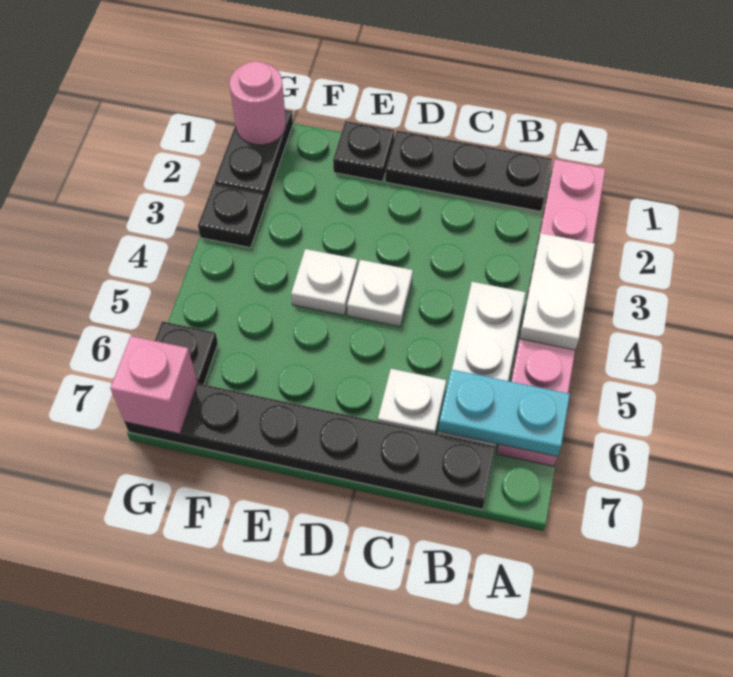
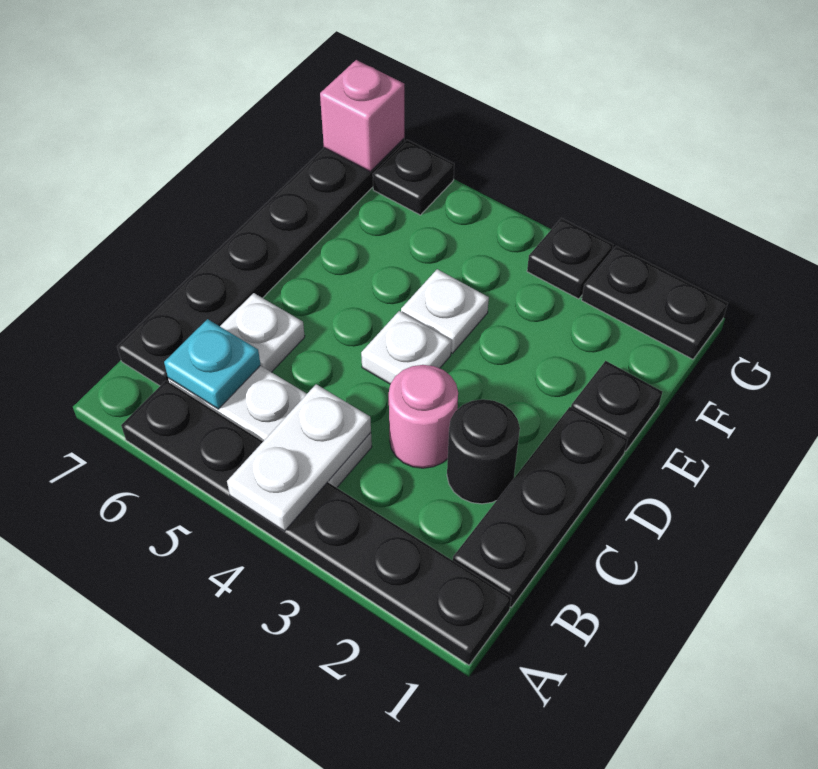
pink 1x6 plate [497,159,605,466] -> black 1x6 plate [121,381,511,665]
white 1x2 plate [520,233,595,350] -> white 1x2 plate turned to [227,384,371,531]
cyan 1x2 plate [438,369,570,457] -> cyan 1x1 plate [164,319,261,409]
none -> black 1x1 round brick [447,399,520,504]
pink 1x1 round brick [229,61,286,145] -> pink 1x1 round brick moved to [389,365,458,468]

